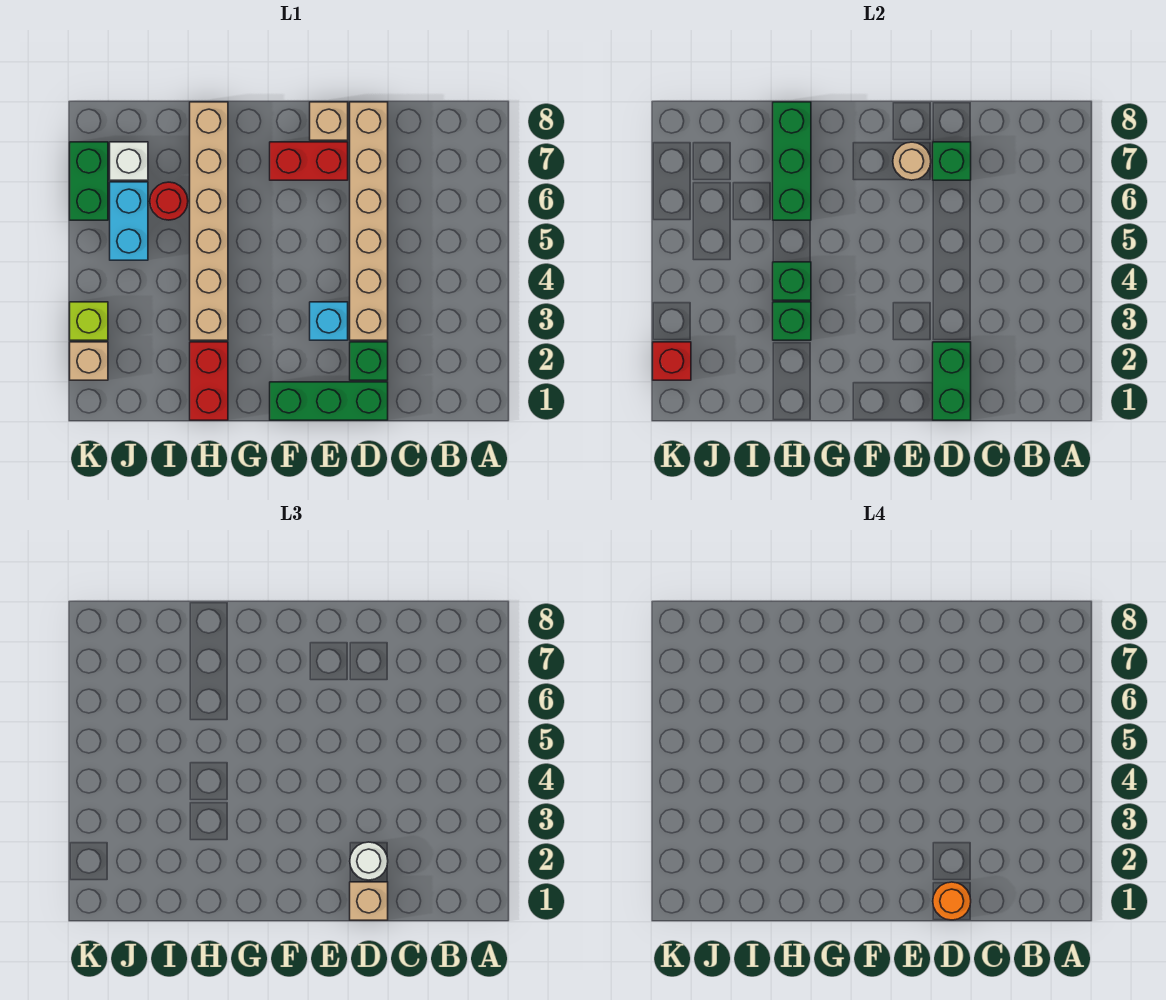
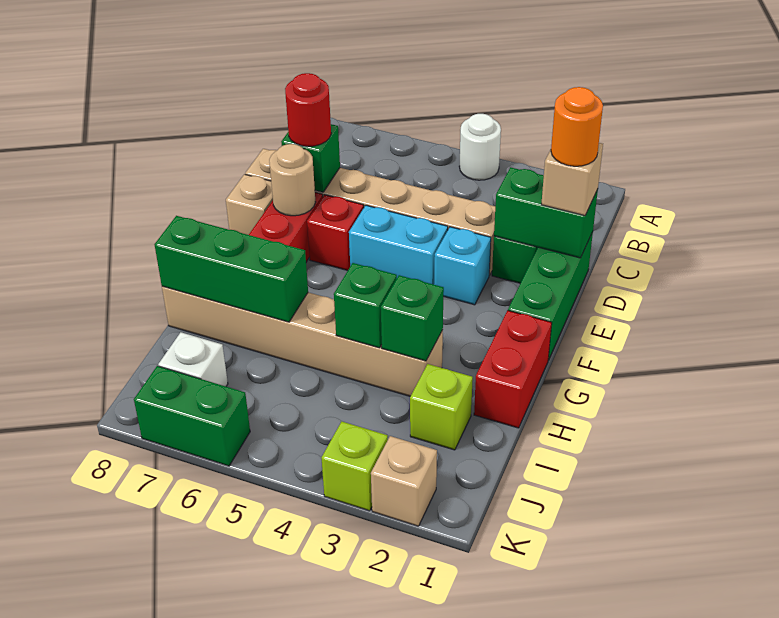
white 1x1 round brick [350,842,388,880] -> white 1x1 round brick moved to [459,114,501,180]
red 1x2 brick [190,342,228,420] -> red 1x2 brick turned to [474,311,552,428]
none -> lime 1x1 brick [410,364,473,450]
red 1x1 round brick [150,182,188,220] -> red 1x1 round brick moved to [285,73,331,147]
cyan 1x2 brick [110,182,148,260] -> cyan 1x2 brick moved to [349,205,448,285]
red 1x1 brick [653,342,691,380] -> red 1x1 brick moved to [307,195,364,271]

